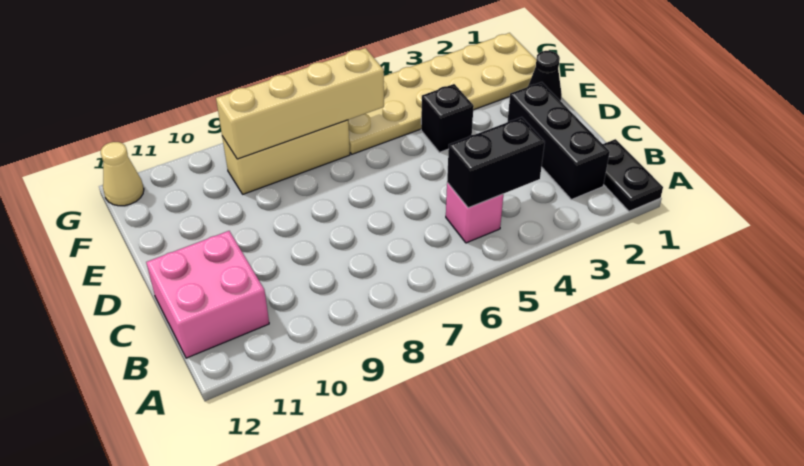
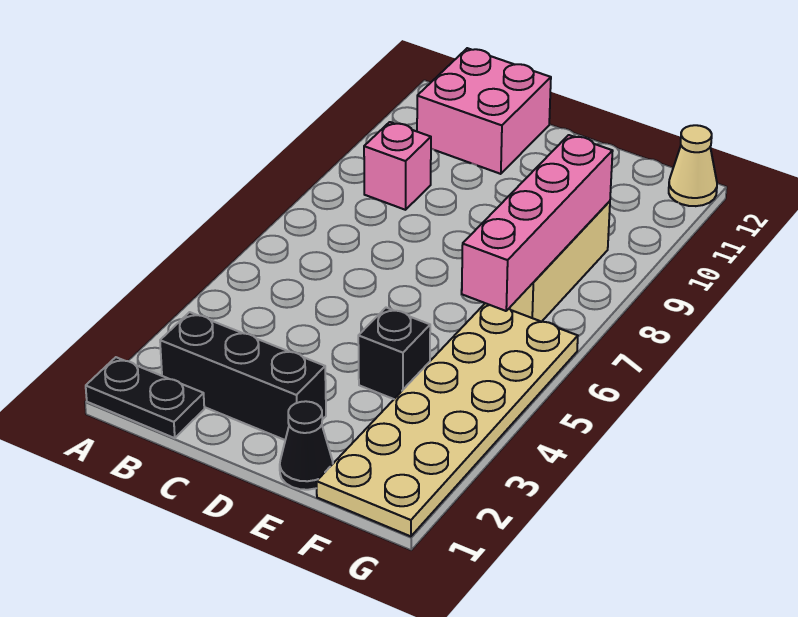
black 1x2 brick [447,117,545,208] -> none
pink 1x1 brick [446,183,503,243] -> pink 1x1 brick moved to [364,122,431,210]
tan 1x4 brick [216,48,384,159] -> pink 1x4 brick [462,135,613,311]

